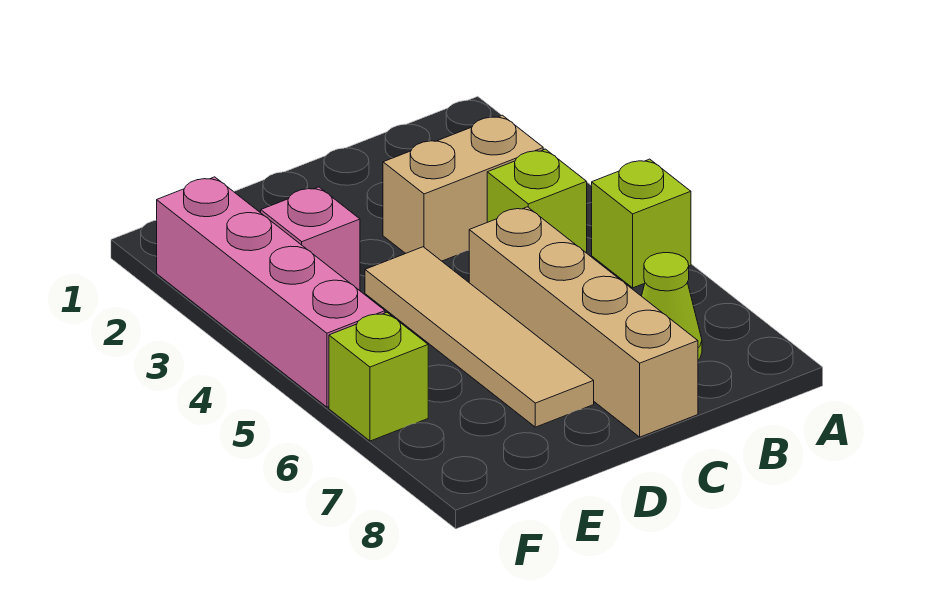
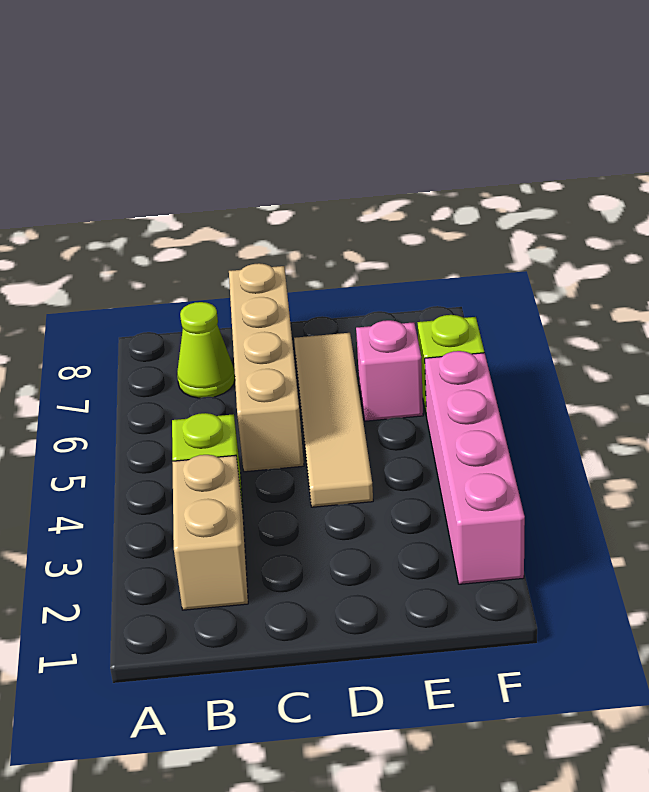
lime 1x1 brick [592,159,691,288] -> none
tan 1x2 brick [383,115,543,261] -> tan 1x2 brick turned to [172,455,248,610]
pink 1x1 brick [261,187,360,291] -> pink 1x1 brick moved to [356,320,423,421]

